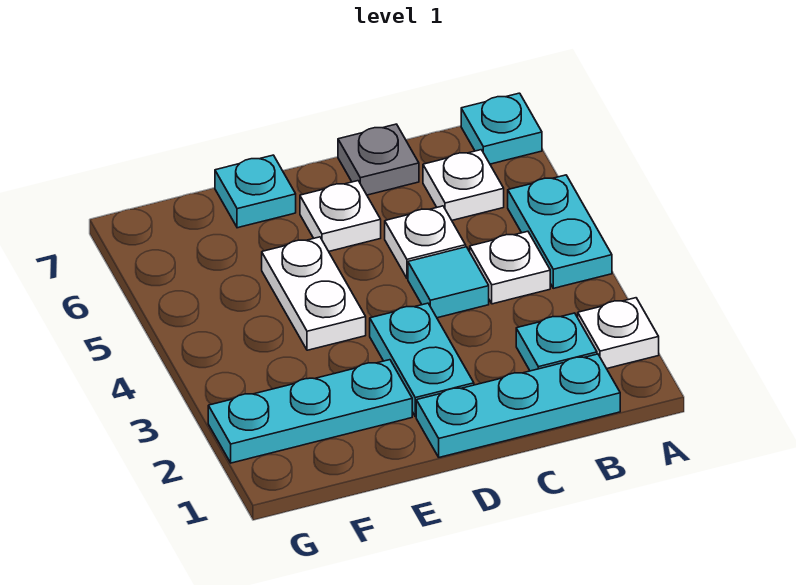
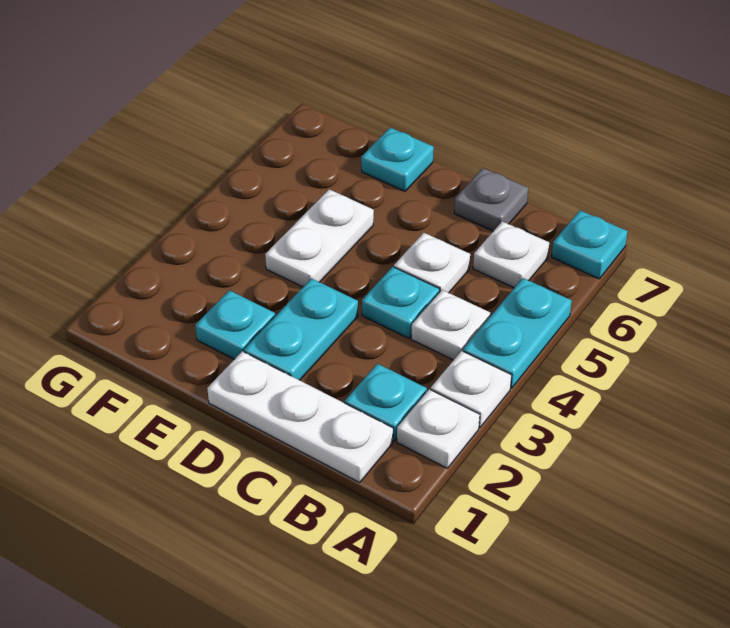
cyan 1x3 plate [416,354,620,457] -> white 1x3 plate [207,351,393,482]
cyan 1x1 tile [408,247,489,318] -> cyan 1x1 plate [362,267,440,338]
white 1x1 plate [300,181,381,251] -> white 1x1 plate moved to [431,351,512,427]
cyan 1x3 plate [208,360,412,463] -> cyan 1x1 plate [195,290,275,359]

